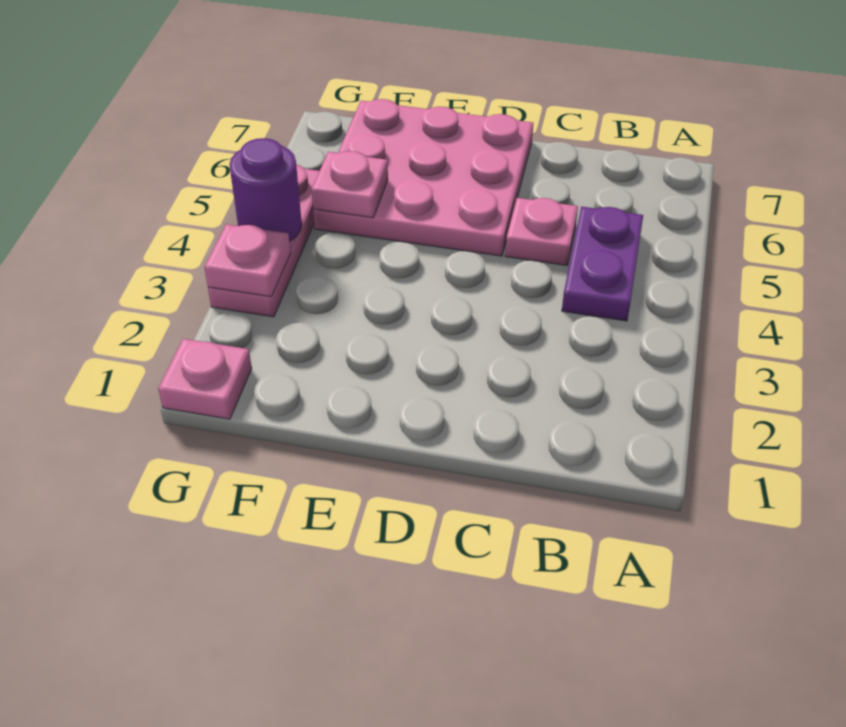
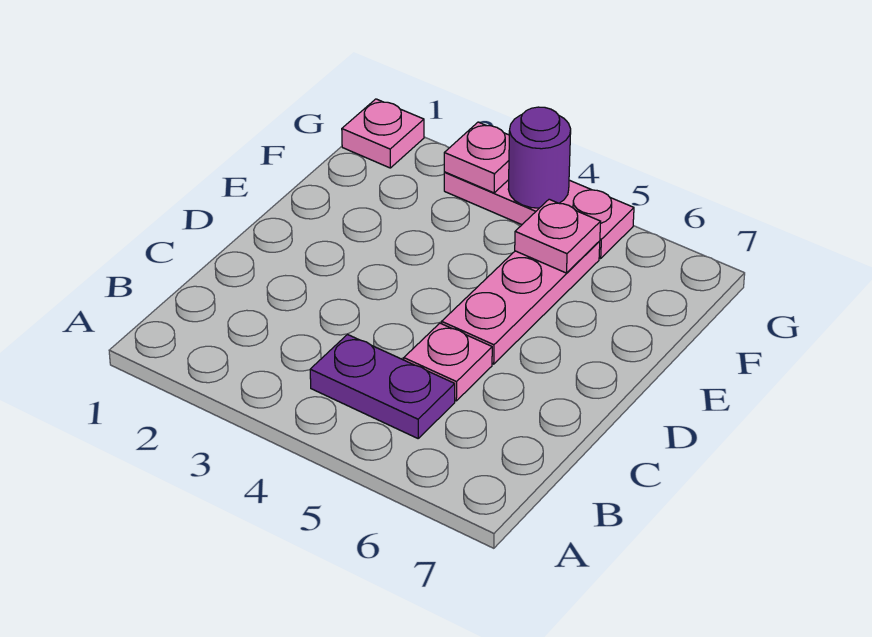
pink 3x3 plate [313,99,533,256] -> pink 1x3 plate [442,241,600,364]

